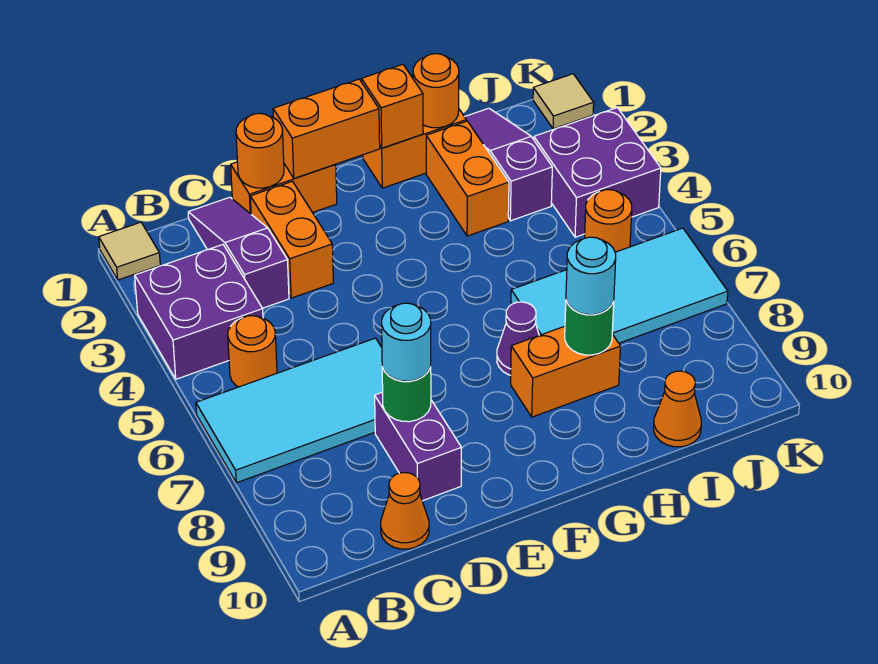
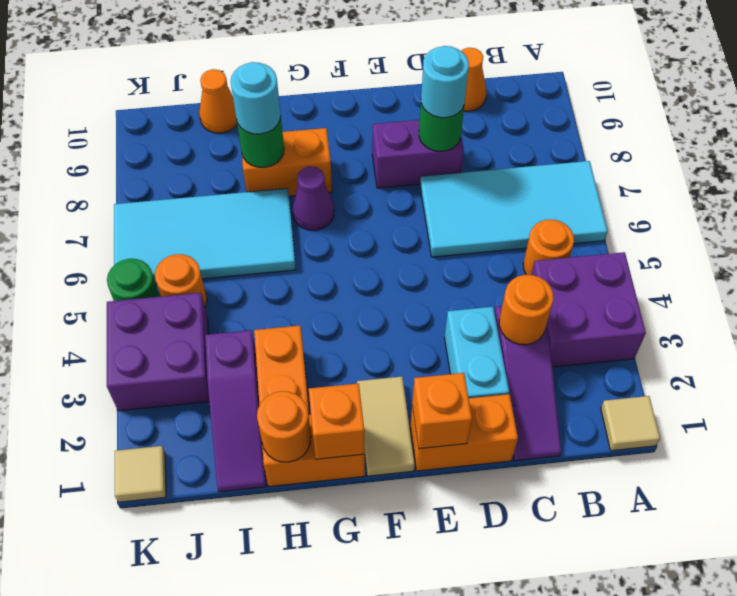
orange 1x1 round brick [236,113,284,188] -> orange 1x1 round brick moved to [499,275,554,345]
orange 1x2 brick [250,181,333,298] -> cyan 1x2 brick [444,307,509,398]
purple 1x2 brick [375,392,461,501] -> purple 1x2 brick turned to [372,120,464,188]
orange 1x2 brick [273,79,380,178] -> orange 1x1 brick [412,373,472,449]
none -> tan 1x2 tile [357,377,415,476]
none -> green 1x1 round brick [107,259,160,301]

